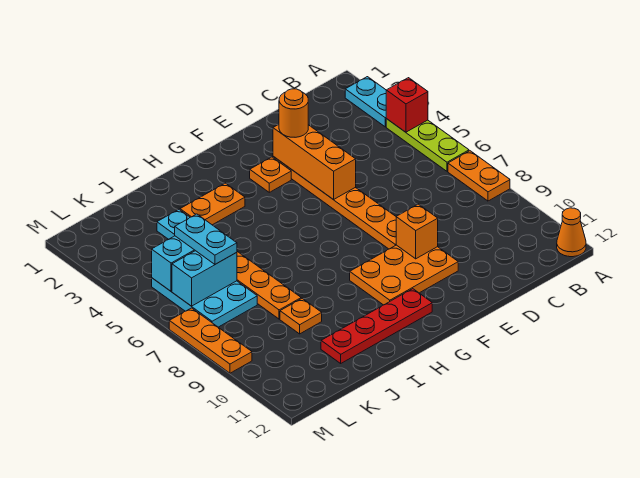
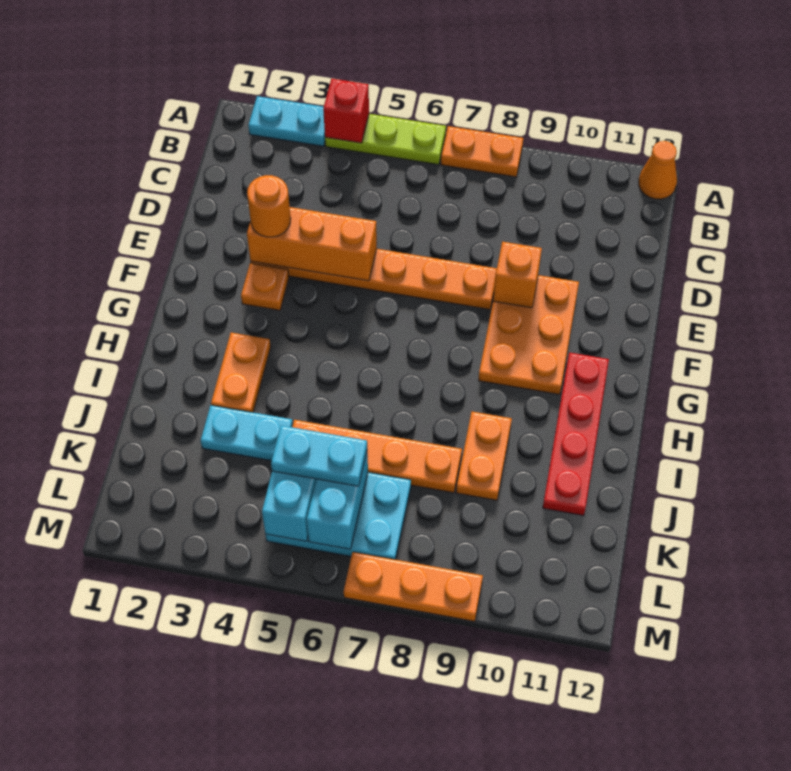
orange 1x1 plate [280,298,322,334] -> orange 1x2 plate [456,412,512,500]

